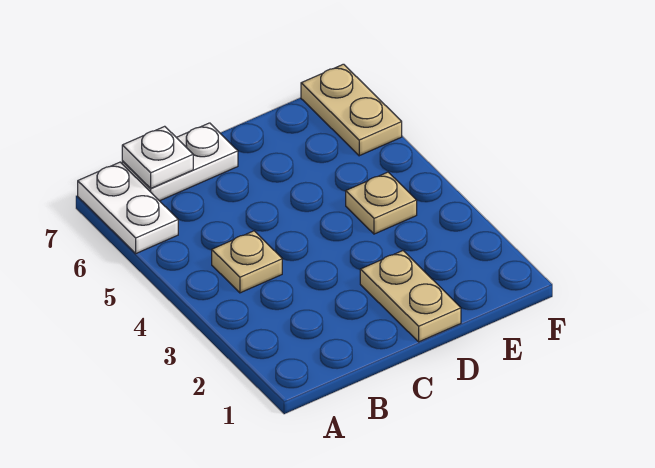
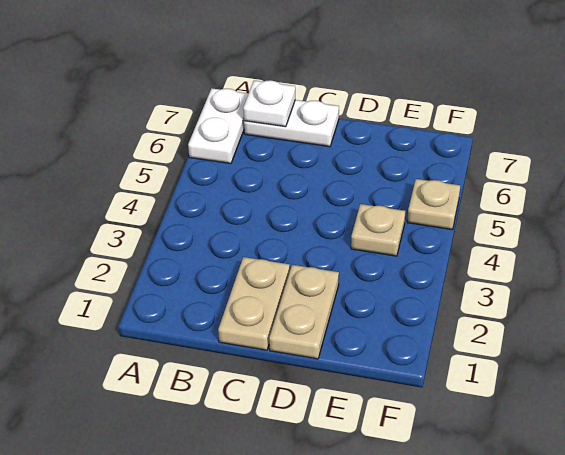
tan 1x1 plate [212,231,282,293] -> tan 1x1 plate moved to [407,179,460,230]
tan 1x2 plate [301,64,402,156] -> tan 1x2 plate moved to [218,257,290,350]

